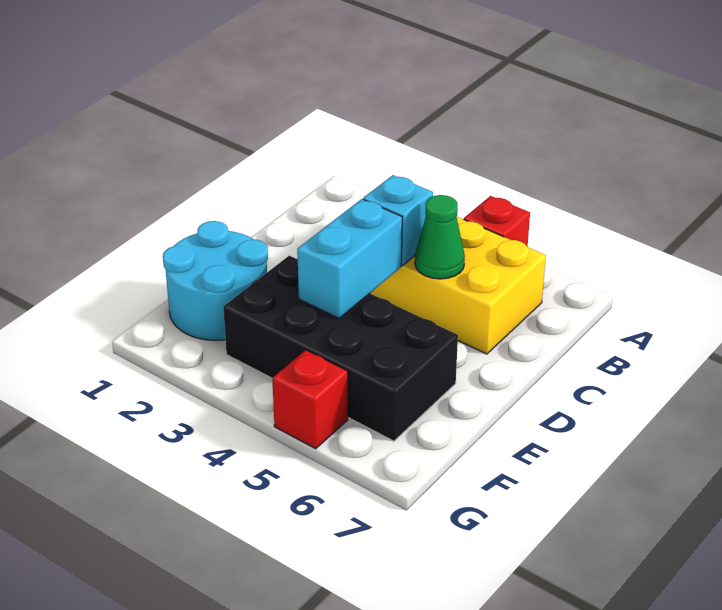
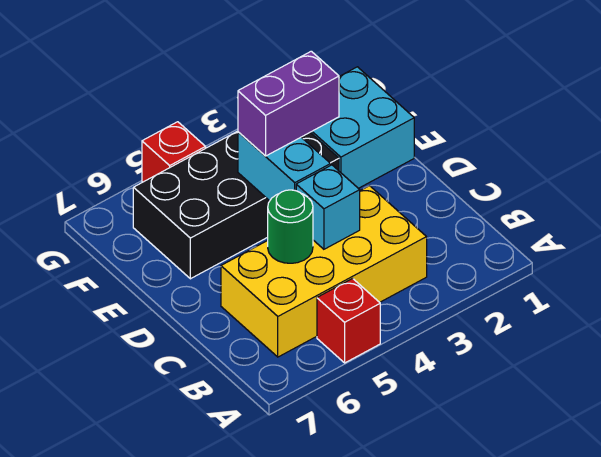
green 1x1 cone [415,195,465,279] -> green 1x1 round brick [268,190,313,263]
cyan 2x2 round brick [163,221,268,340] -> cyan 2x2 brick [310,67,414,188]
none -> purple 1x2 brick [238,51,339,156]

